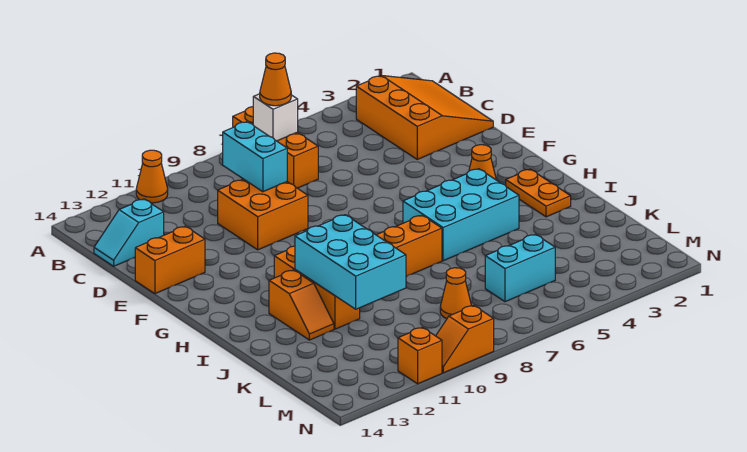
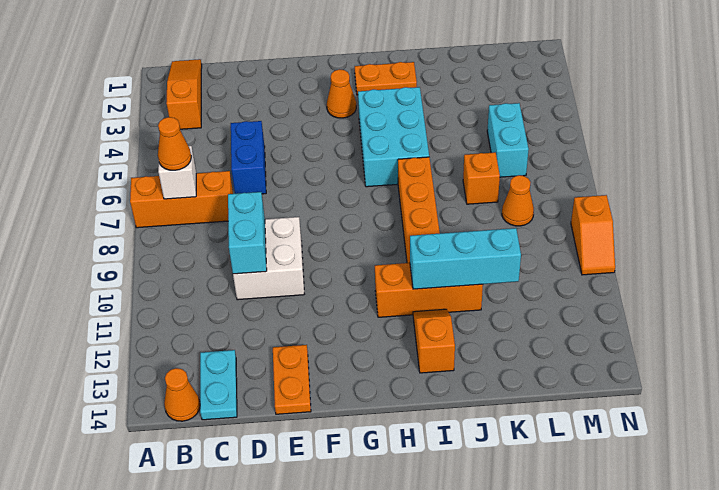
orange 1x1 cone [136,150,168,203] -> orange 1x1 cone moved to [164,368,200,421]
orange 3x3 slope [356,75,493,159] -> orange 1x3 slope [166,59,202,129]
cyan 1x2 brick [223,122,287,192] -> cyan 1x2 brick turned to [228,192,267,274]
cyan 1x2 slope [94,199,164,266] -> cyan 1x2 plate [200,350,237,420]
none -> blue 1x2 brick [231,121,266,194]
orange 2x2 brick [218,179,308,250] -> white 2x2 brick [233,217,304,300]
orange 1x2 brick [135,226,205,294] -> orange 1x2 plate [273,345,311,414]
cyan 2x3 brick [295,215,406,309] -> cyan 1x3 brick [410,228,521,289]
orange 1x2 slope [269,270,334,340] -> orange 1x2 slope turned to [413,309,455,373]
orange 1x1 brick [398,327,442,384] -> orange 1x1 brick moved to [463,152,500,204]

